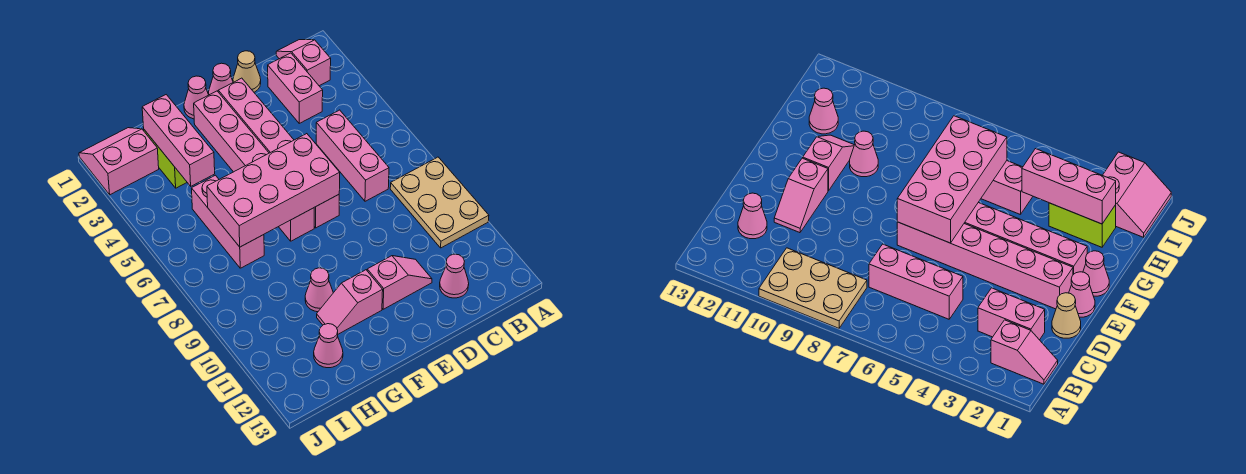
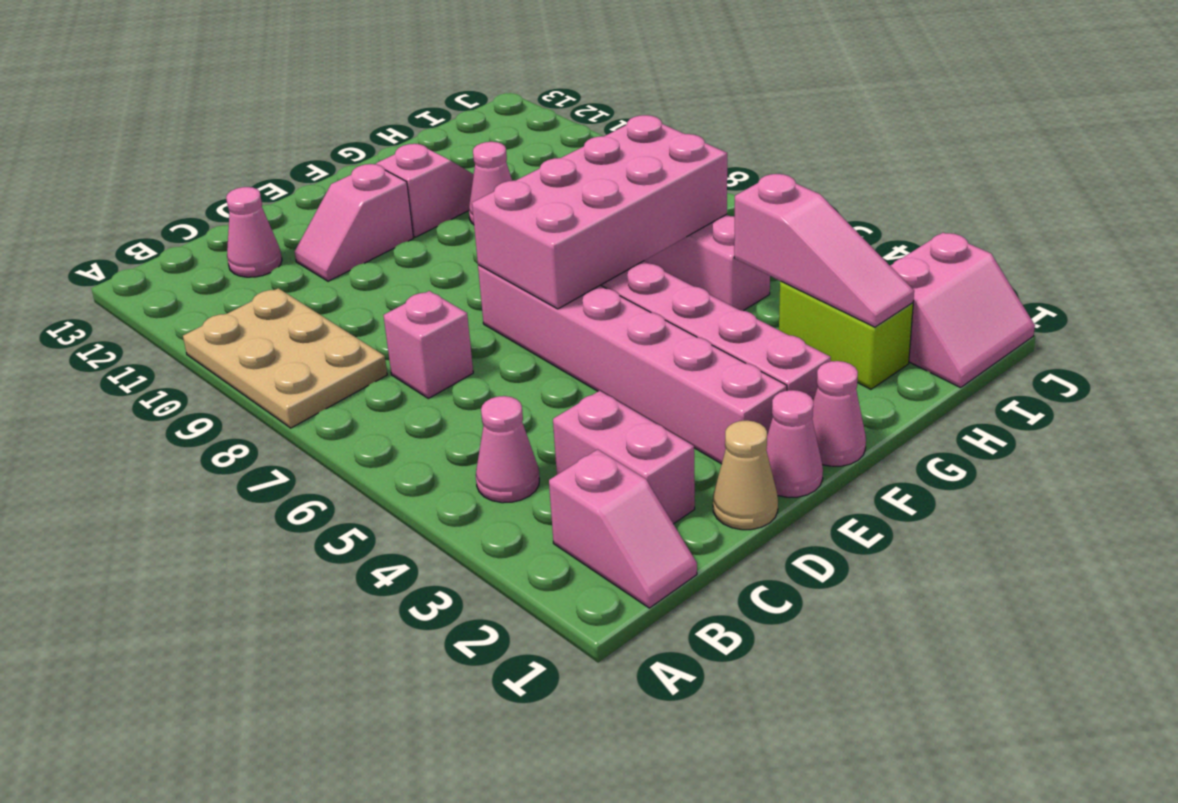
pink 1x3 brick [316,110,389,201] -> pink 1x1 brick [383,291,473,399]
pink 1x3 brick [142,95,215,186] -> pink 1x3 slope [734,174,914,327]
pink 1x1 cone [314,324,343,368] -> pink 1x1 cone moved to [476,396,539,503]

